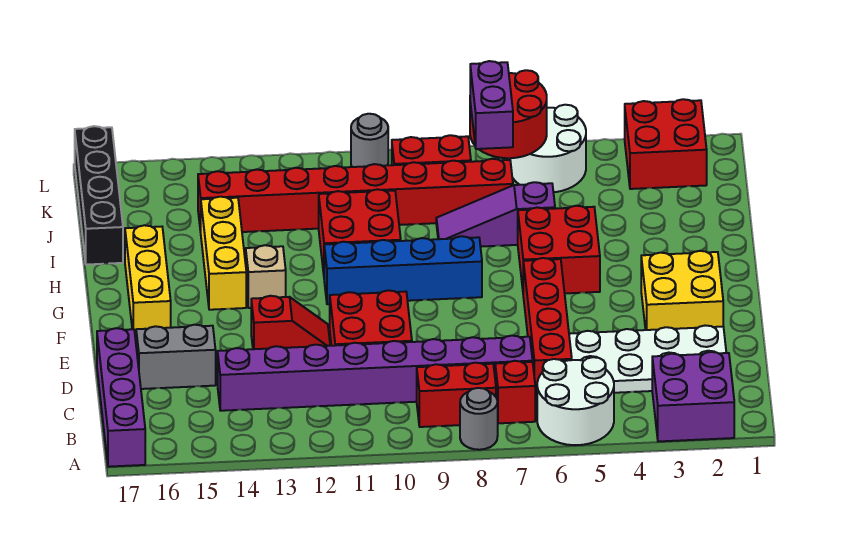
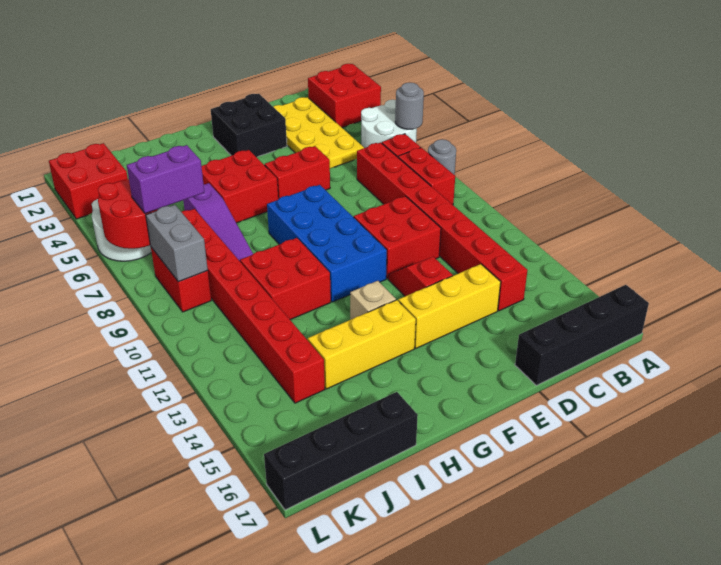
purple 2x2 brick [652,352,734,442] -> red 2x2 brick [308,64,381,127]
purple 1x4 brick [97,328,145,467] -> black 1x4 brick [515,285,649,385]
white 2x4 plate [569,325,726,393] -> yellow 2x4 plate [273,97,364,168]
red 1x4 brick [523,258,572,396] -> red 1x2 brick [265,146,330,199]
purple 1x8 brick [218,336,533,411] -> red 1x8 brick [357,143,527,311]
grey 1x2 brick [136,325,216,389] -> grey 1x2 brick moved to [146,205,208,282]
yellow 2x2 brick [641,251,723,330] -> black 2x2 brick [211,94,287,157]
yellow 1x3 brick [125,225,171,338] -> yellow 1x3 brick moved to [398,264,501,348]
blue 1x4 brick [324,236,482,304] -> blue 2x4 brick [267,185,387,302]
grey 1x1 round brick [351,114,388,167] -> grey 1x1 round brick moved to [395,83,424,129]

